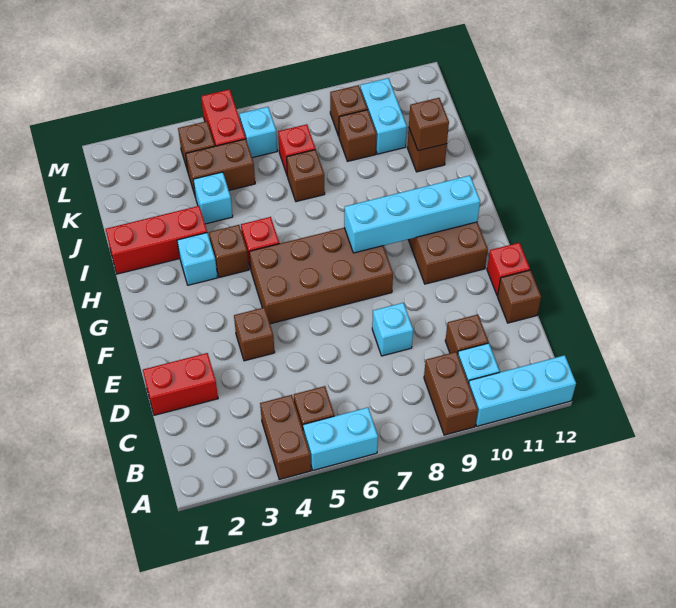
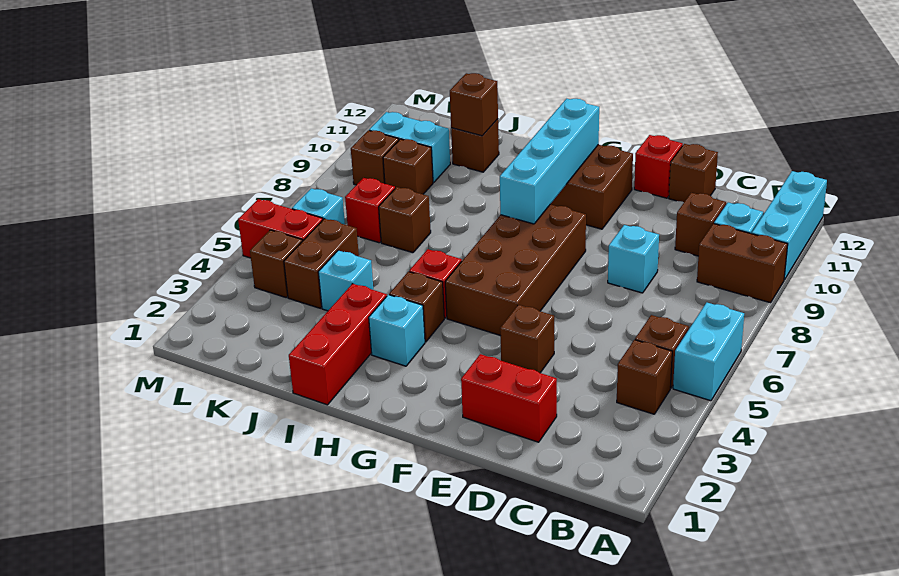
brown 1x2 brick [260,395,311,479] -> brown 1x1 brick [617,340,672,414]
red 1x2 brick [143,353,218,415] -> red 1x2 brick turned to [461,354,557,442]

